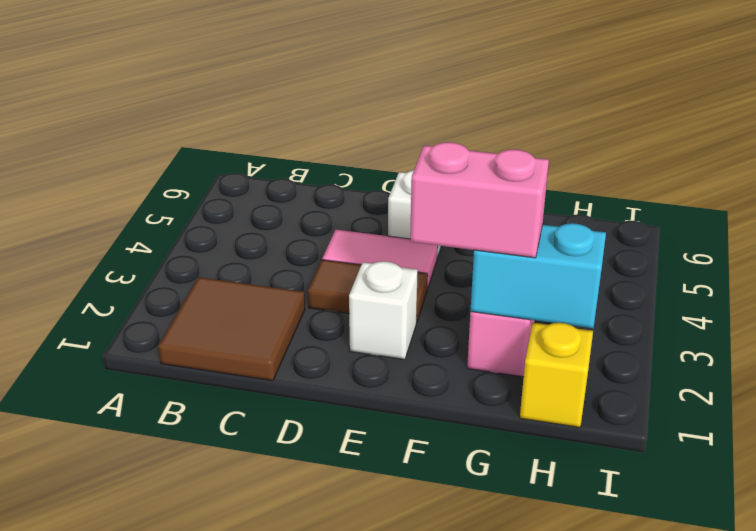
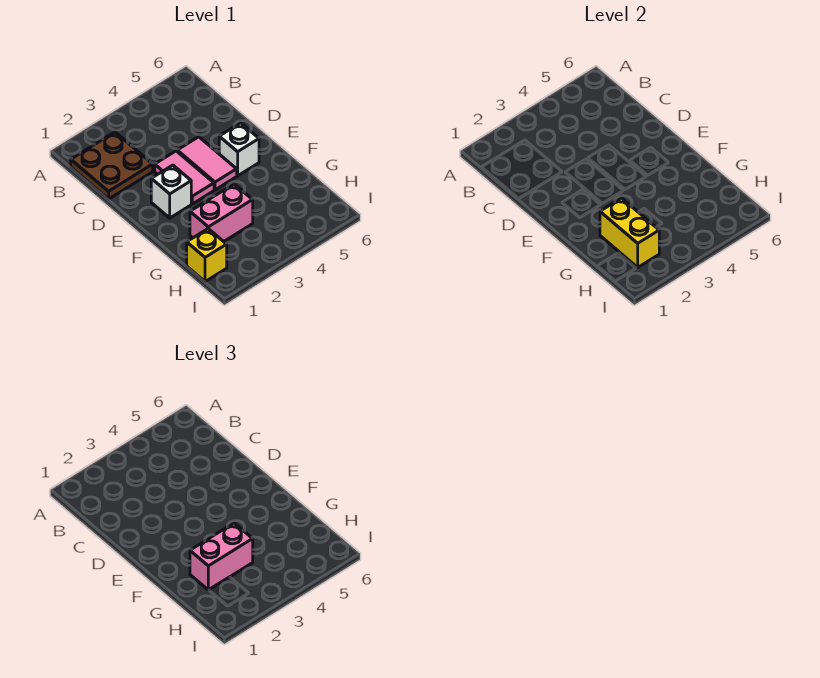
brown 2x2 tile [158,277,305,381] -> brown 2x2 plate [71,132,153,199]
brown 1x2 tile [308,260,428,323] -> pink 1x2 tile [155,151,214,204]
pink 1x2 brick [410,142,549,258] -> pink 1x2 brick turned to [190,523,253,590]
cyan 1x2 brick [471,223,606,328] -> yellow 1x2 brick [600,198,659,267]

